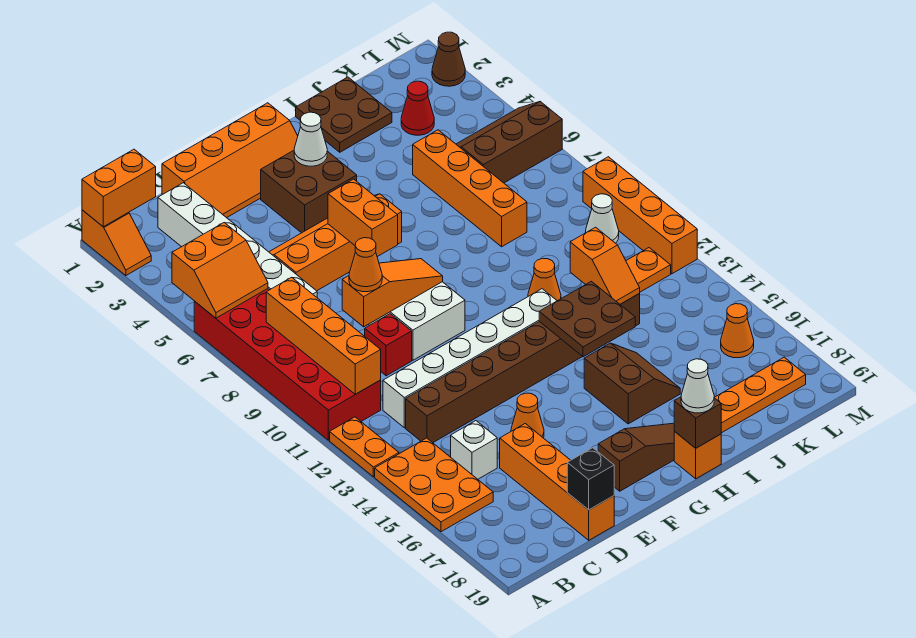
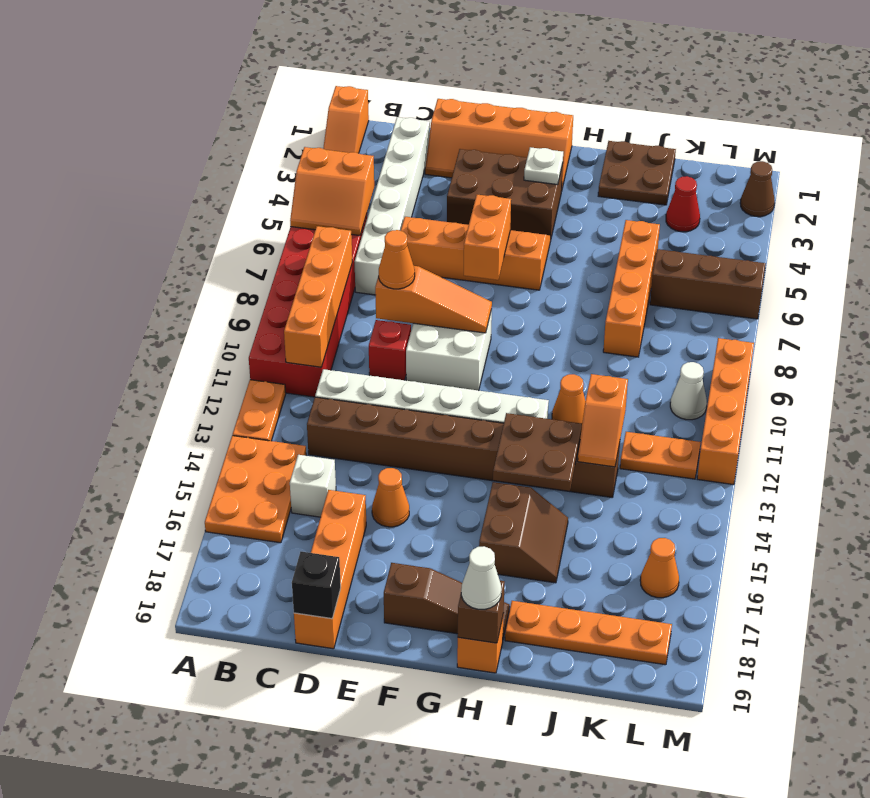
orange 1x2 brick [82,149,156,227] -> none
brown 2x2 brick [261,150,357,233] -> brown 2x3 brick [447,149,563,237]
white 1x1 cone [294,112,327,166] -> white 1x1 plate [524,147,563,185]

